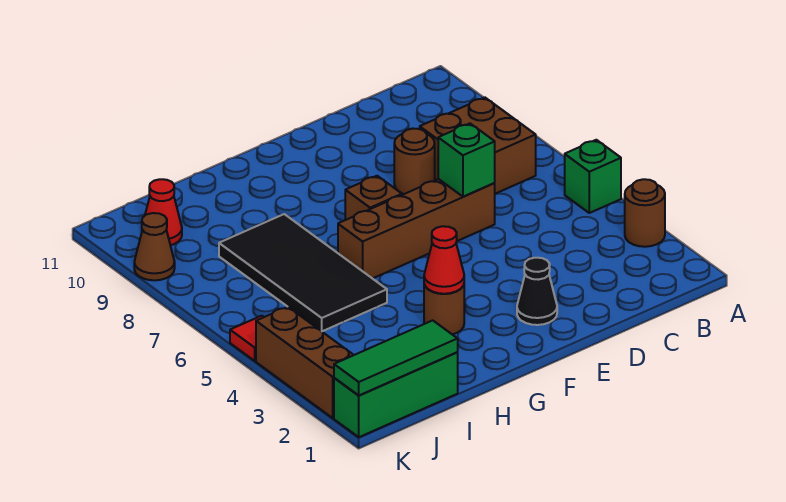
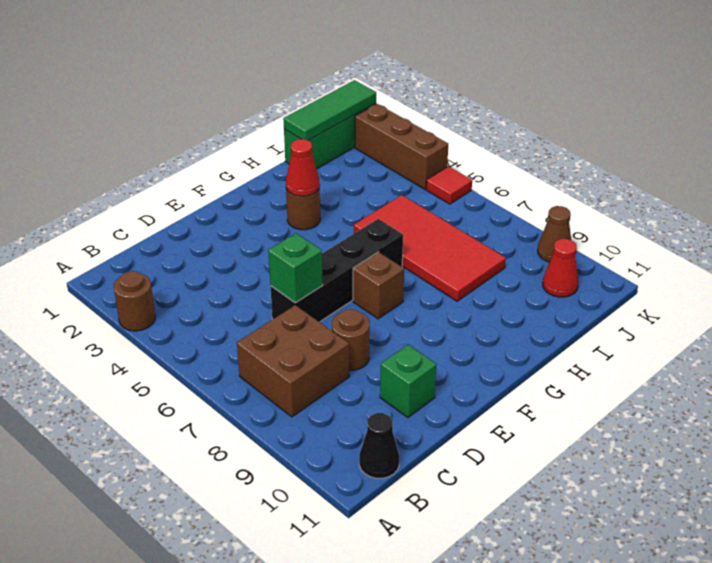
green 1x1 brick [565,140,621,213] -> green 1x1 brick moved to [380,345,436,418]
brown 1x4 brick [338,179,495,279] -> black 1x4 brick [270,219,403,322]
black 1x1 cone [517,258,557,325] -> black 1x1 cone moved to [359,413,399,478]
black 2x4 tile [219,214,387,331] -> red 2x4 tile [354,195,506,301]

